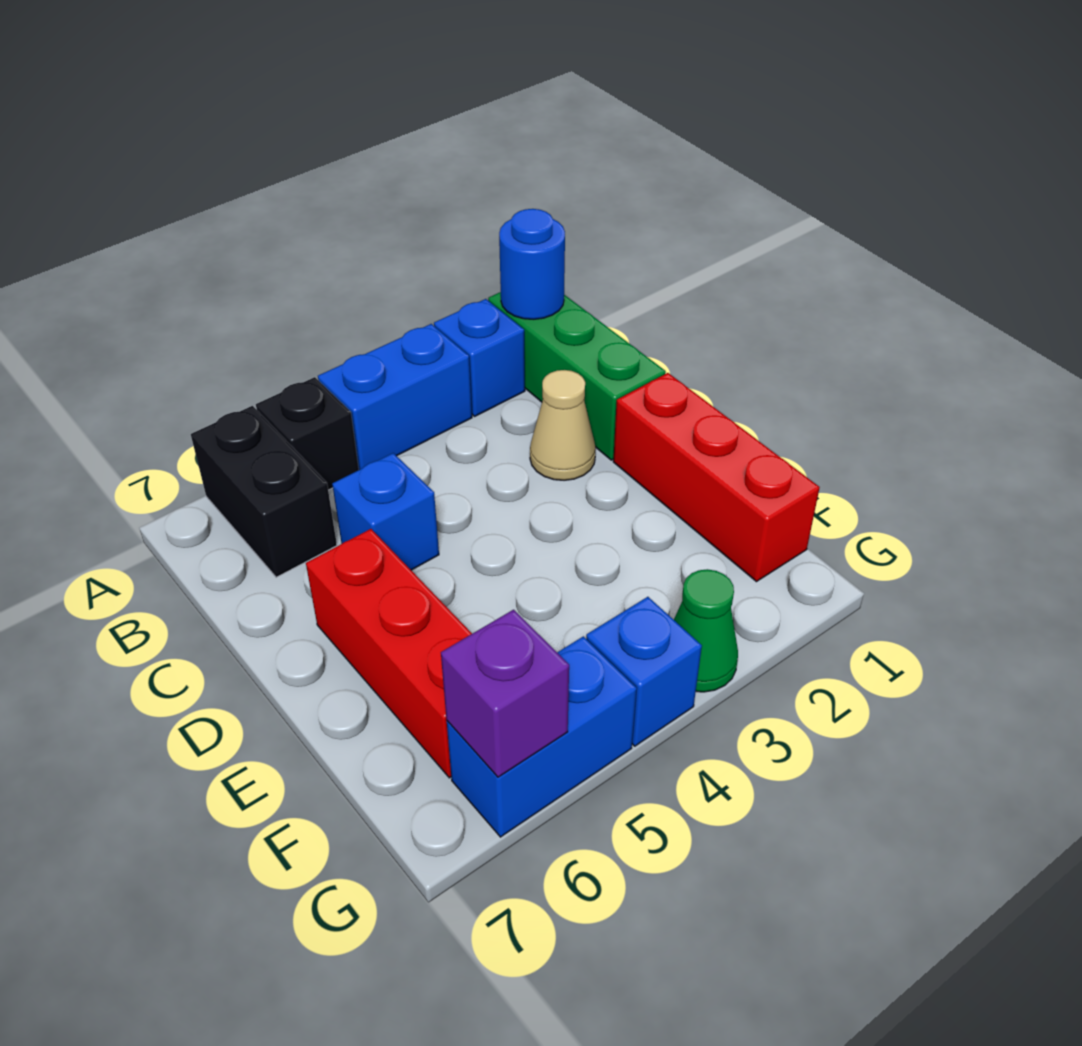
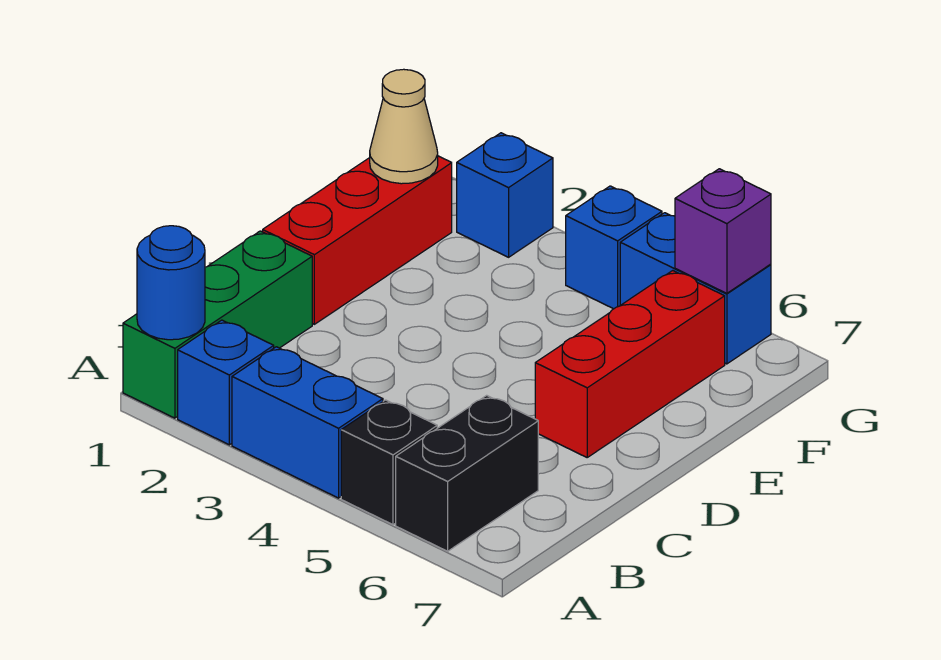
tan 1x1 cone [530,370,596,480] -> tan 1x1 cone moved to [370,69,438,184]
blue 1x1 brick [332,453,439,570] -> blue 1x1 brick moved to [457,133,553,257]
green 1x1 cone [674,569,738,692] -> none

